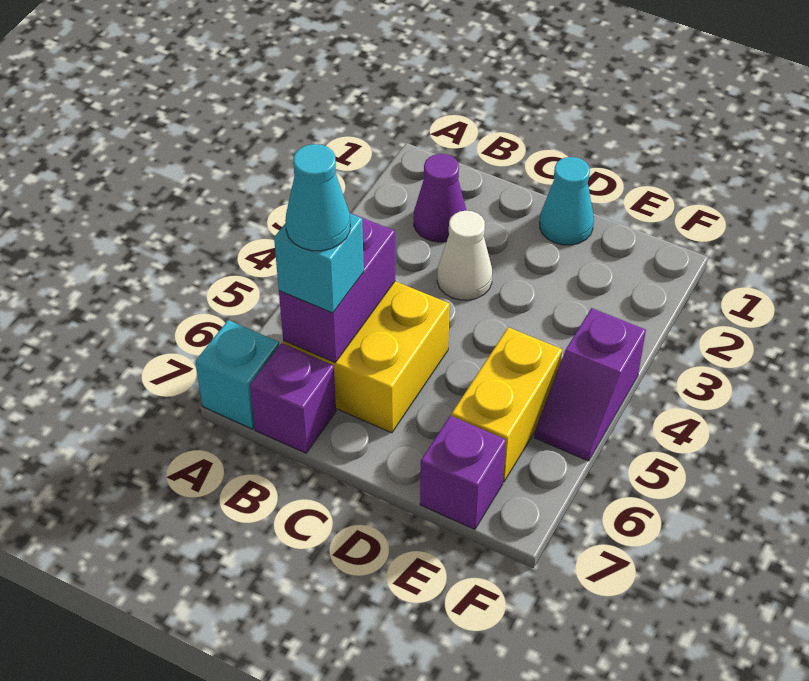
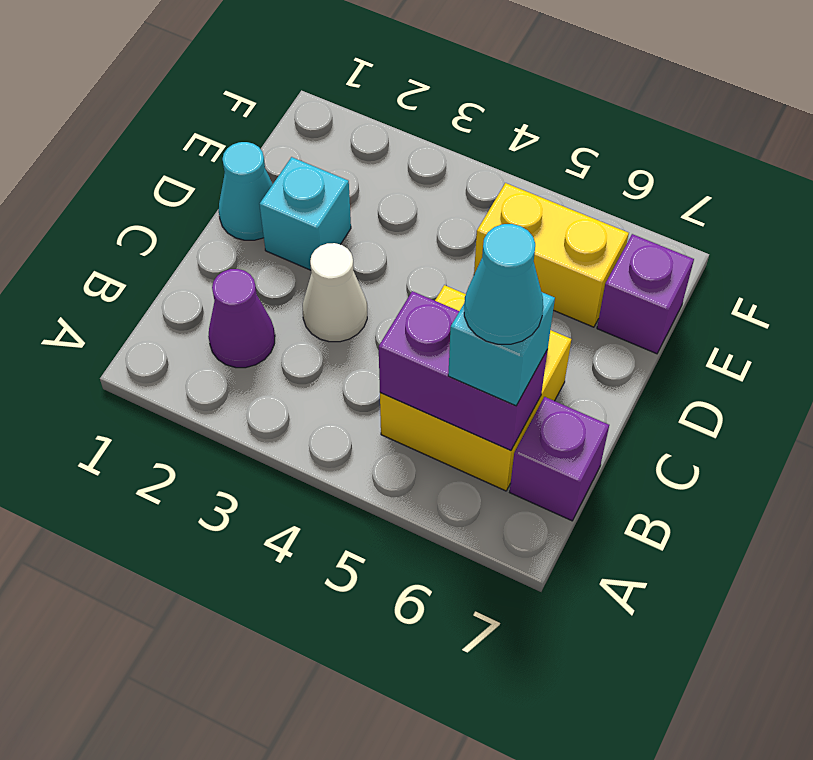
cyan 1x1 brick [196,320,279,429] -> cyan 1x1 brick moved to [260,157,351,270]
purple 1x2 slope [534,308,646,461] -> none

